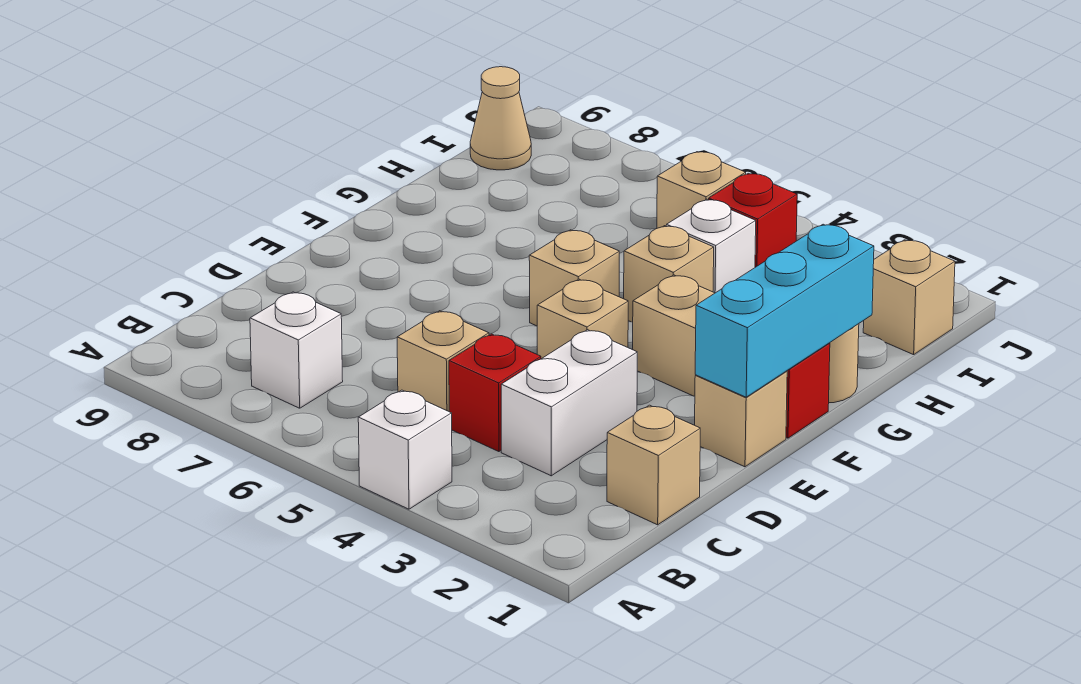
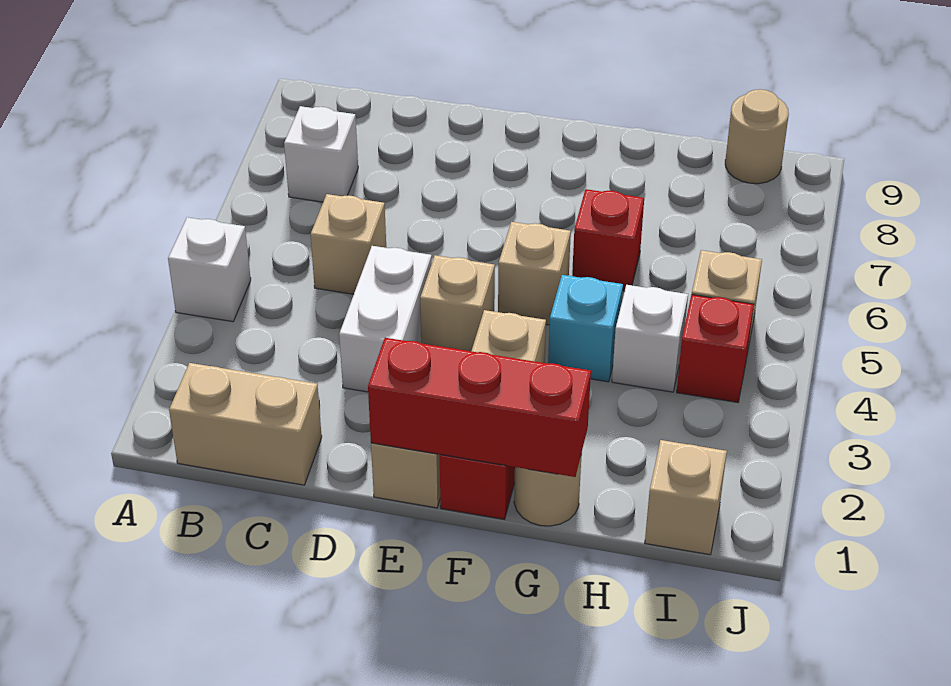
tan 1x1 brick [607,405,700,525] -> tan 1x2 brick [169,363,322,485]
white 1x2 brick [501,330,637,476] -> white 1x2 brick turned to [339,246,432,392]
red 1x1 brick [449,334,541,452] -> red 1x1 brick moved to [572,189,644,291]
cyan 1x3 brick [695,224,874,397] -> red 1x3 brick [368,338,591,477]
tan 1x1 brick [624,226,714,322] -> cyan 1x1 brick [548,275,623,382]
tan 1x1 cone [470,67,531,170] -> tan 1x1 round brick [725,89,789,184]

